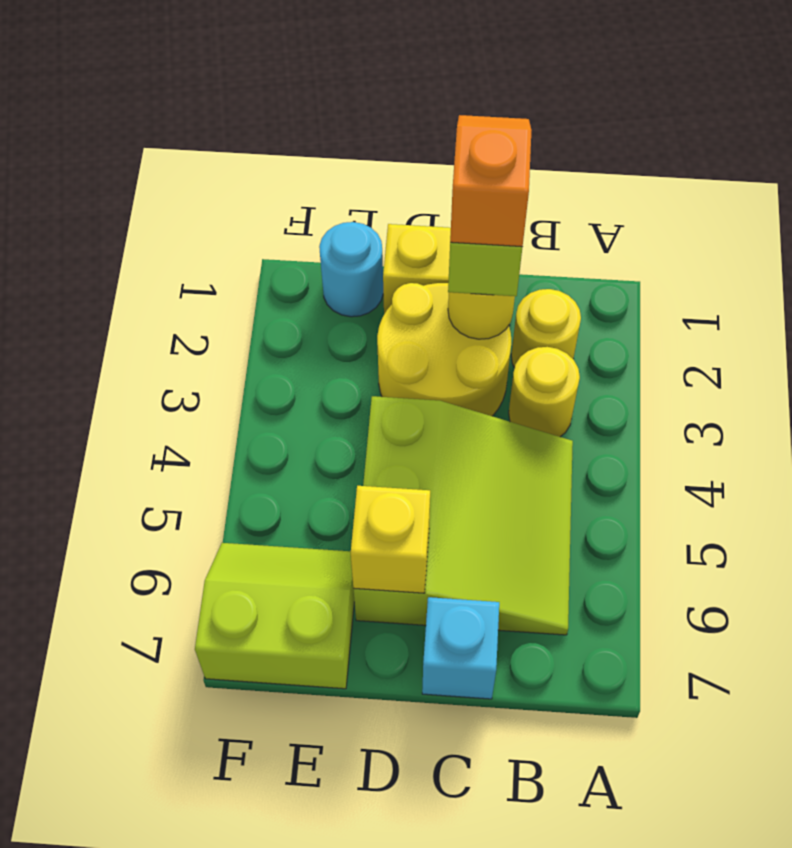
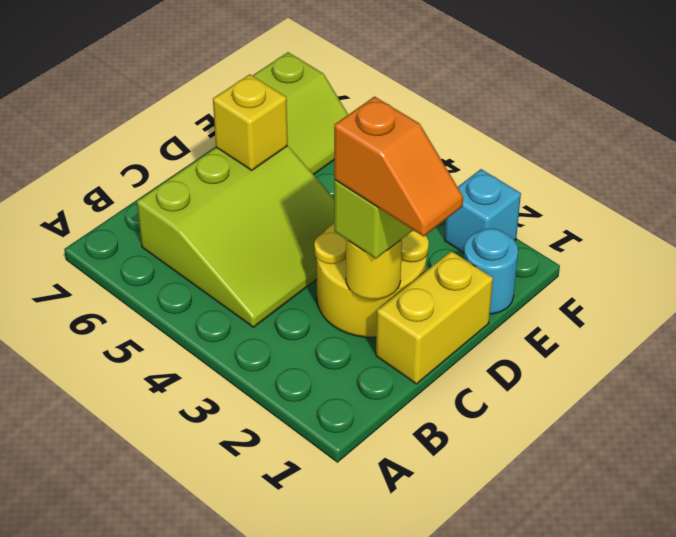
yellow 1x1 round brick [511,289,581,368] -> none
yellow 1x1 round brick [509,347,580,437] -> none
lime 3x3 slope [354,396,573,635] -> lime 3x3 slope turned to [137,146,334,327]
cyan 1x1 brick [422,597,499,699] -> cyan 1x1 brick moved to [445,169,521,253]

